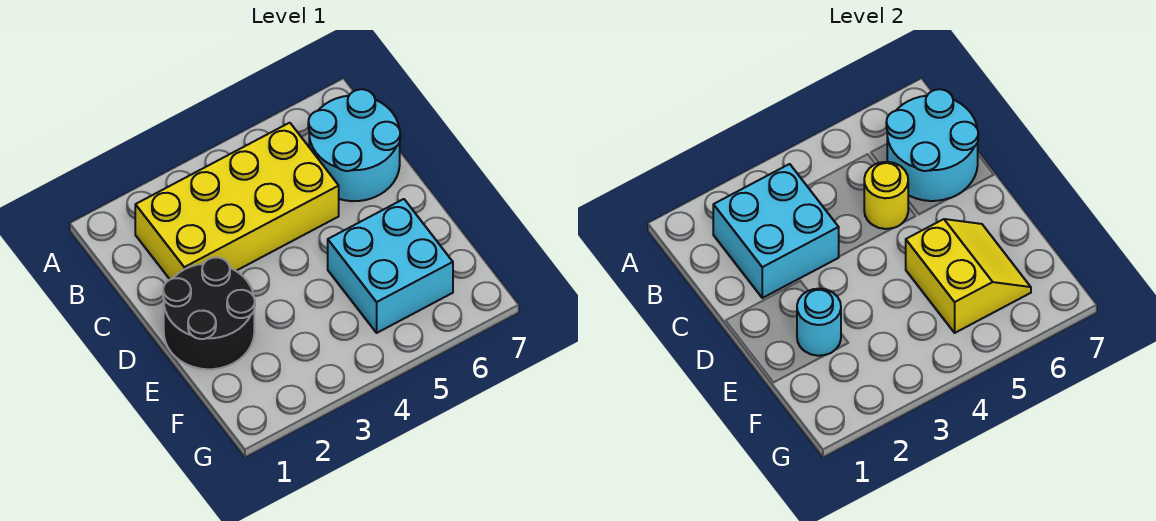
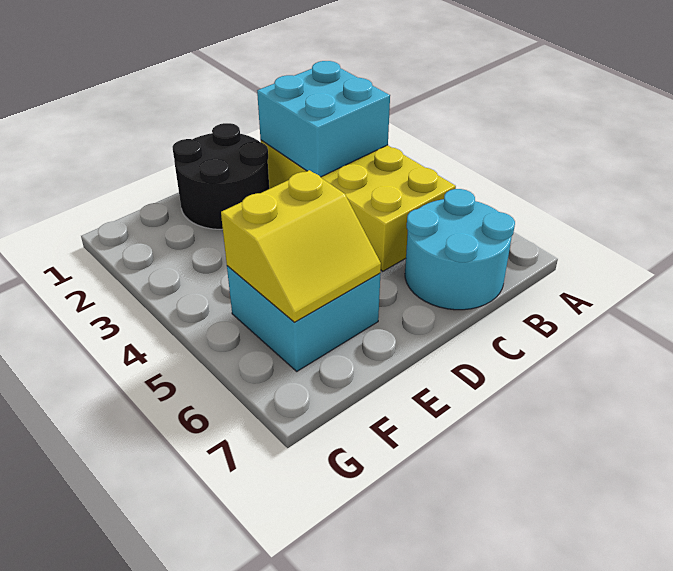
cyan 2x2 round brick [886,89,978,201] -> none
yellow 1x1 round brick [864,162,908,229] -> none
cyan 1x1 round brick [797,289,841,356] -> none

